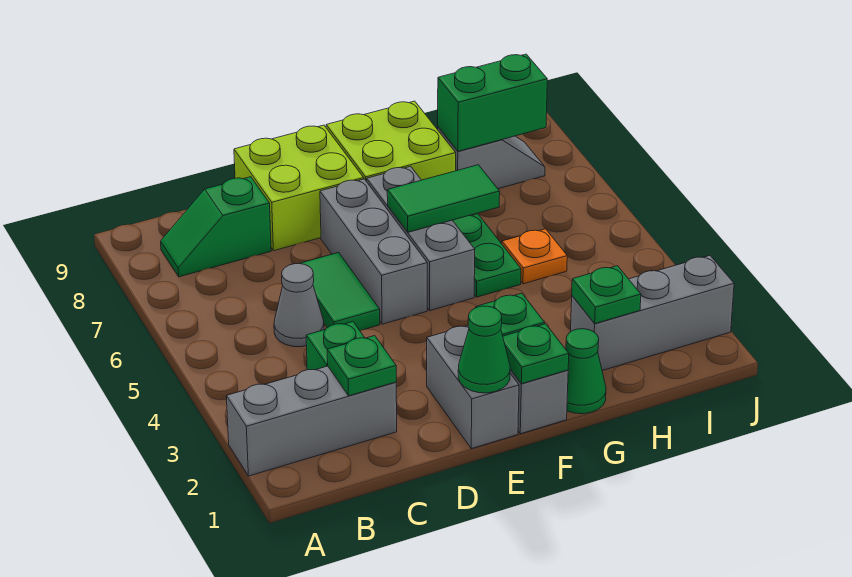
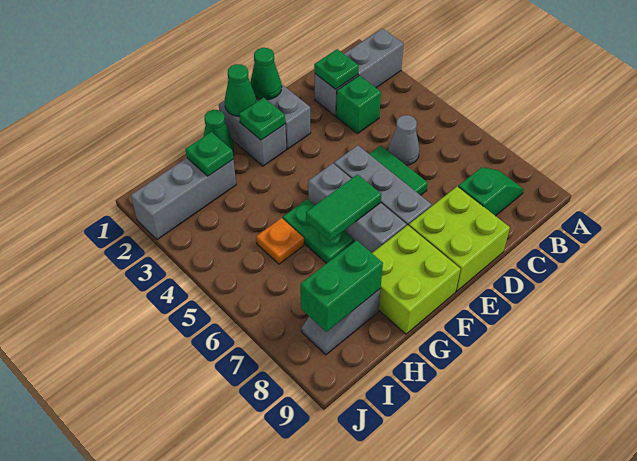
green 1x1 plate [503,324,569,384] -> green 1x1 cone [225,64,257,116]

